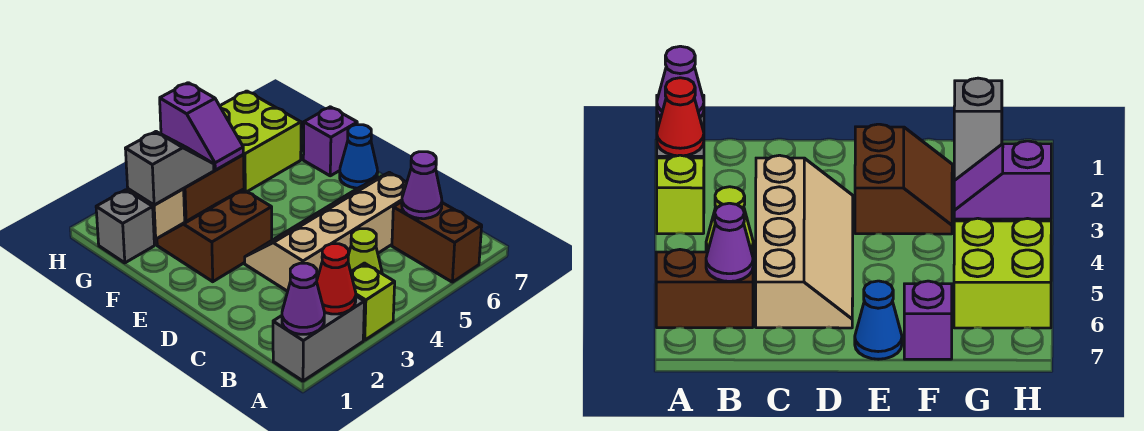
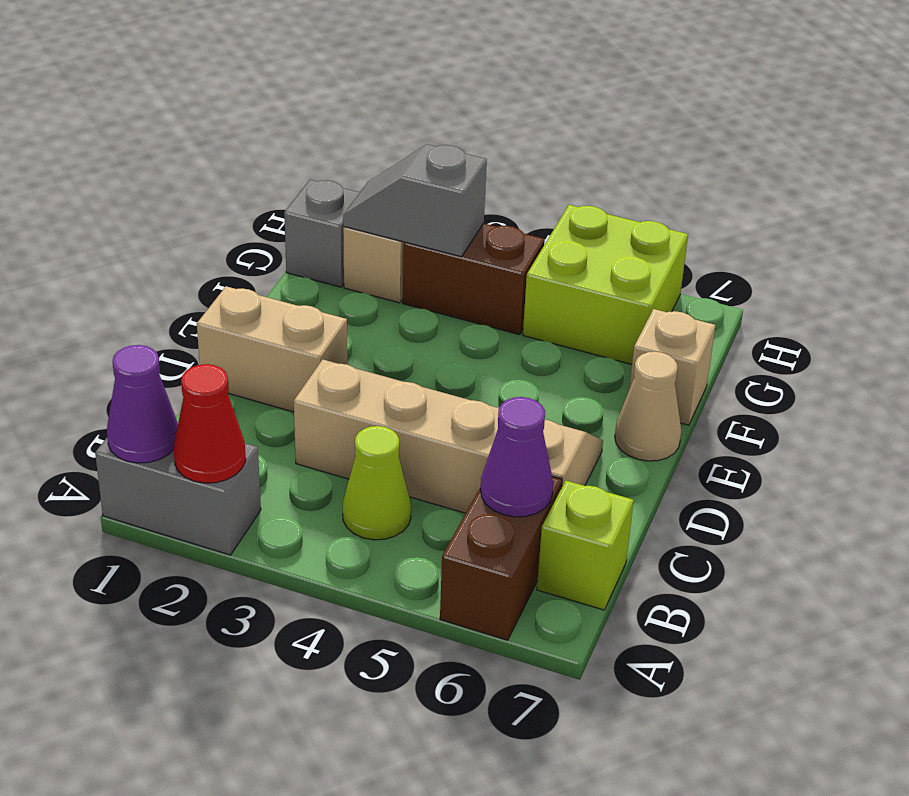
lime 1x1 brick [351,263,395,340] -> lime 1x1 brick moved to [537,481,634,610]
none -> tan 1x2 brick [197,286,347,412]
brown 2x2 slope [157,190,272,282] -> none
blue 1x1 cone [340,125,378,188] -> tan 1x1 cone [615,352,682,461]
purple 1x1 brick [303,107,357,176] -> tan 1x1 brick [629,309,715,425]
grey 1x2 slope [125,132,214,205] -> grey 1x2 slope turned to [343,144,487,257]
purple 1x2 slope [160,83,243,170] -> none

